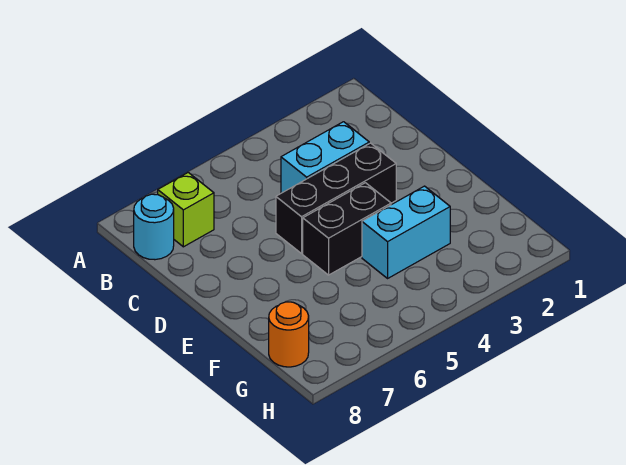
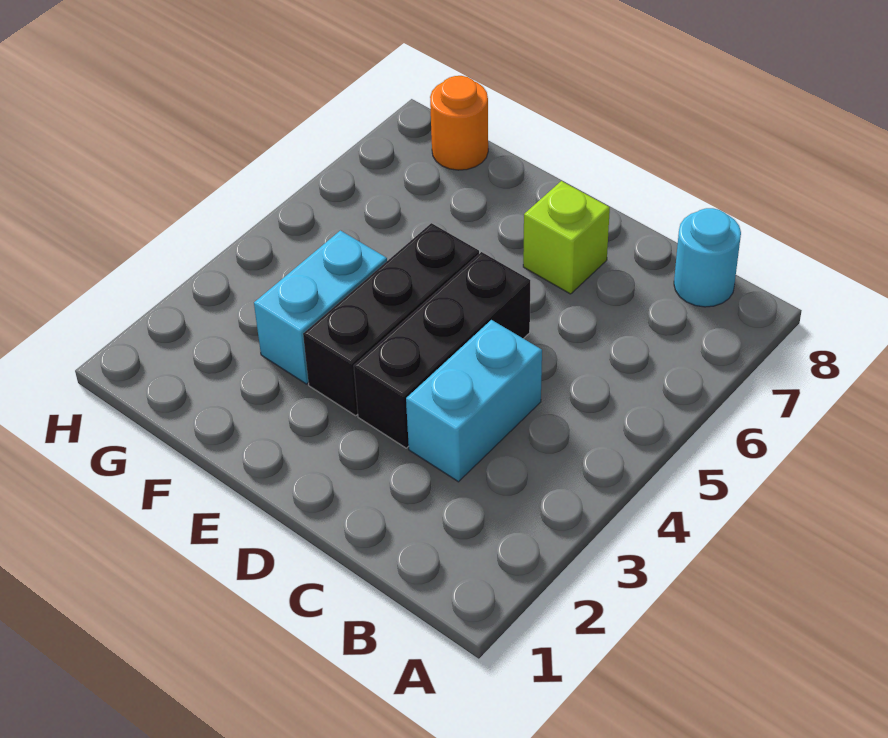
lime 1x1 brick [158,173,214,247] -> lime 1x1 brick moved to [523,181,610,294]
black 1x2 brick [303,183,391,275] -> black 1x3 brick [303,223,479,416]

